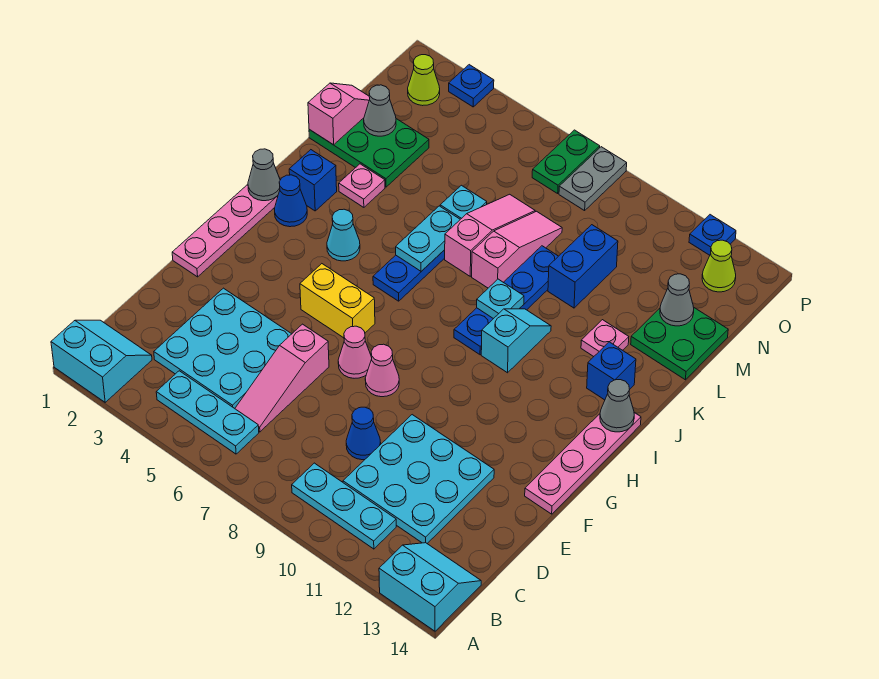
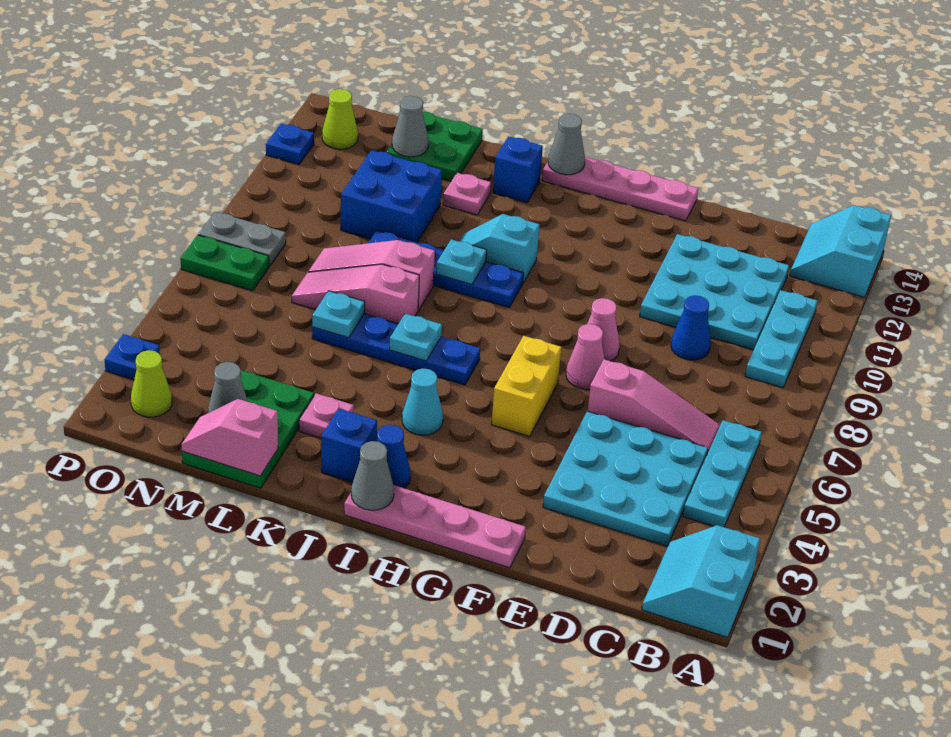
cyan 1x2 plate [396,206,460,271] -> cyan 1x1 plate [389,313,442,361]
blue 1x2 brick [548,225,618,308] -> blue 2x2 brick [341,150,442,242]

